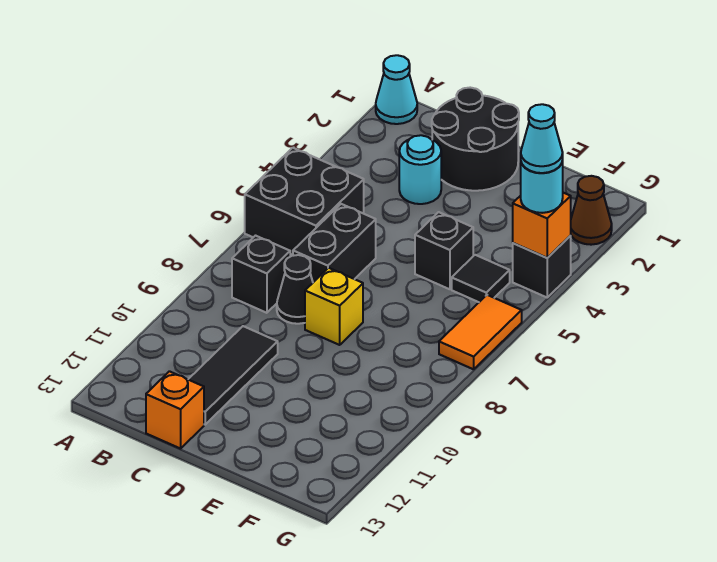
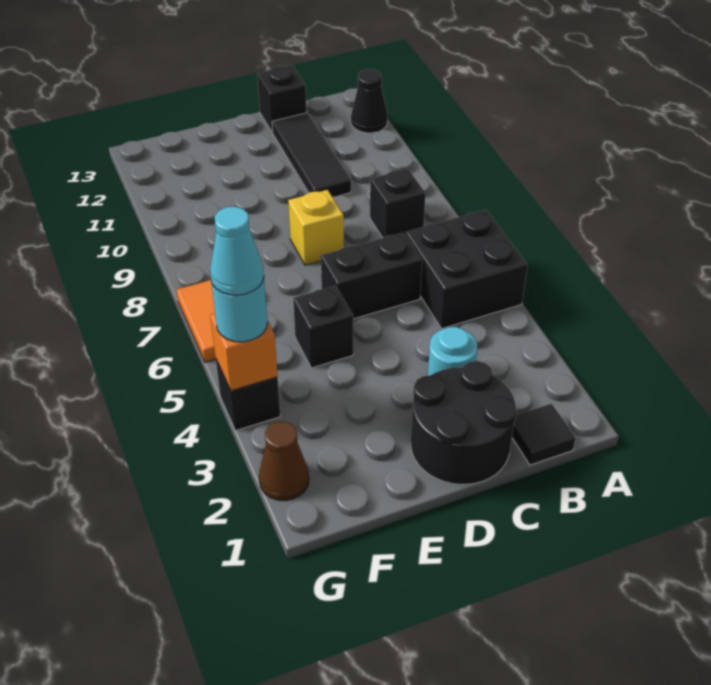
cyan 1x1 cone [376,55,417,124] -> none
black 1x2 brick [293,204,376,282] -> black 1x2 brick turned to [321,232,422,319]
black 1x1 cone [277,255,313,324] -> black 1x1 cone moved to [351,69,388,133]
orange 1x1 brick [146,371,204,449] -> black 1x1 brick [257,66,307,133]
black 1x1 tile [452,255,510,302] -> black 1x1 tile moved to [512,404,575,465]

